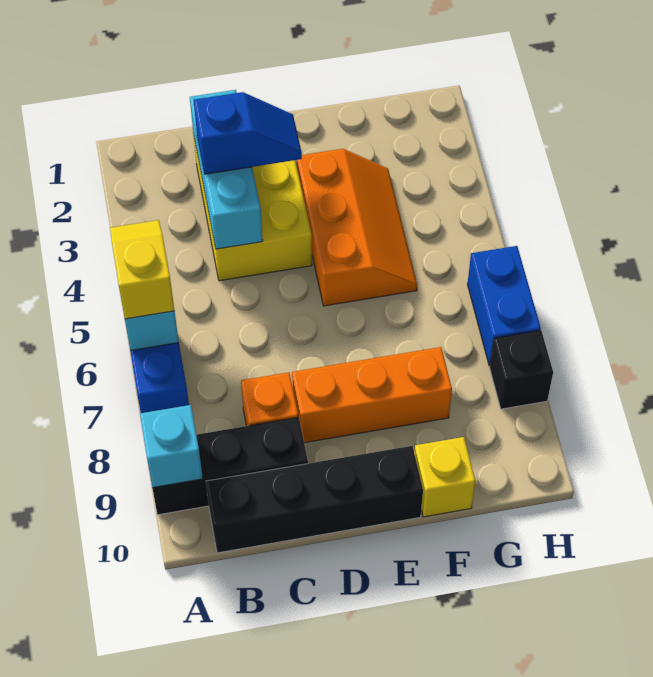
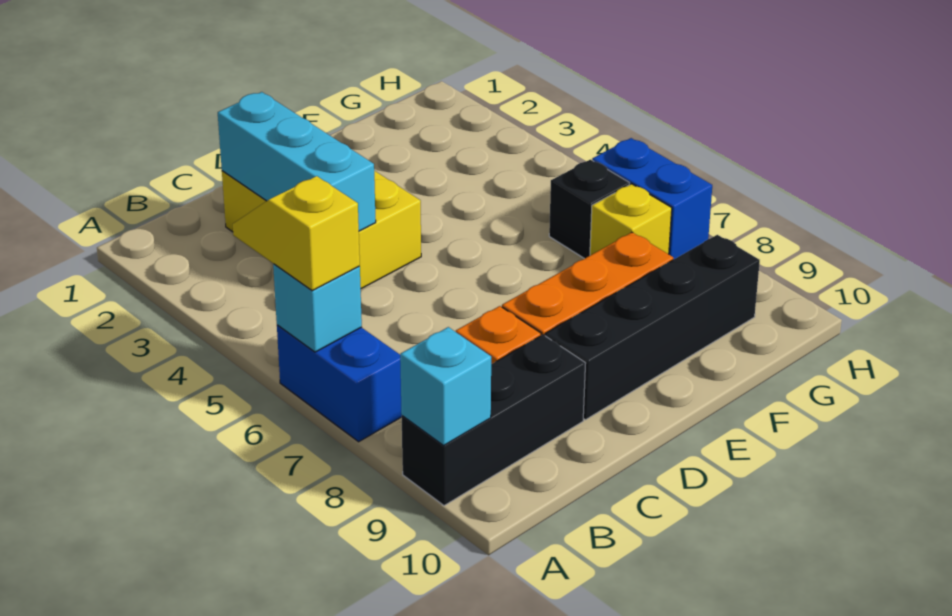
black 1x4 brick [206,446,423,553] -> black 1x4 brick moved to [545,235,760,420]
blue 1x2 slope [194,92,302,174] -> none
orange 2x3 slope [297,149,417,306] -> none
yellow 1x1 brick [414,437,475,517] -> yellow 1x1 brick moved to [590,184,672,255]
black 1x1 brick [490,330,553,409] -> black 1x1 brick moved to [549,160,629,259]

